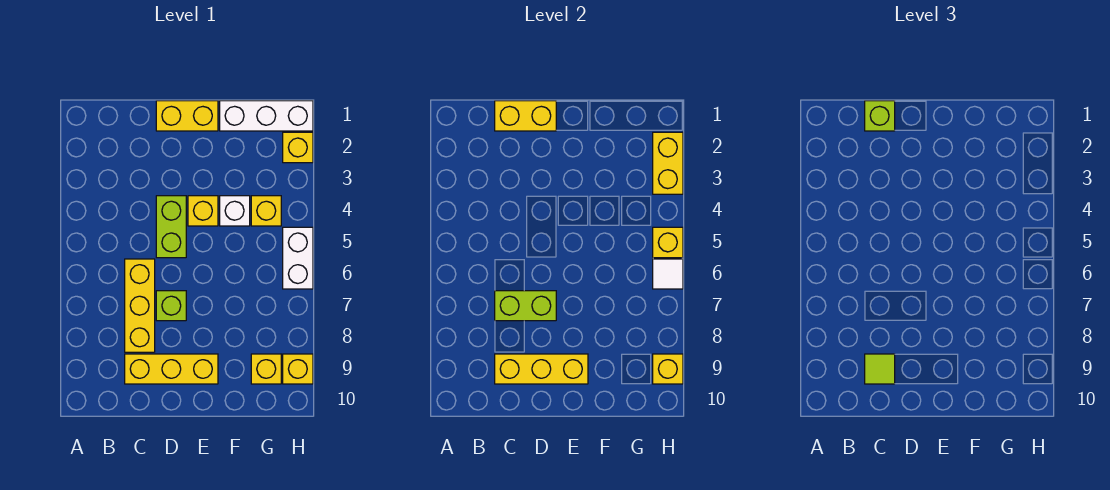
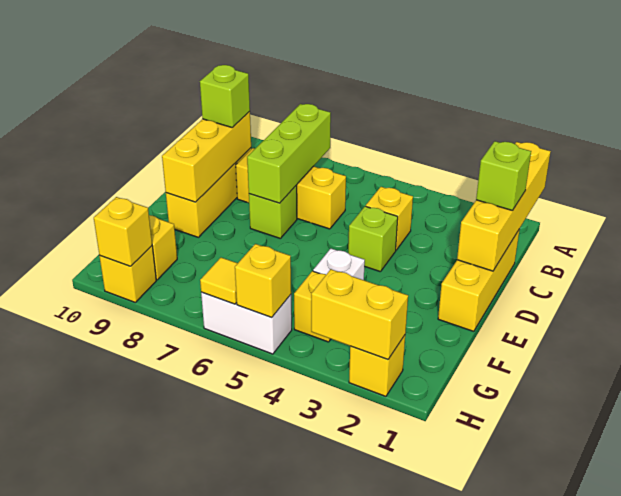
yellow 1x2 brick [495,101,556,131] -> yellow 1x4 brick [457,142,551,271]
lime 1x2 brick [495,291,556,321] -> lime 1x3 brick [247,104,331,203]
lime 1x1 tile [865,354,895,384] -> lime 1x1 brick [200,65,250,128]
yellow 1x2 brick [156,101,218,131] -> yellow 1x3 brick [438,229,520,331]
lime 1x2 brick [156,196,186,258] -> lime 1x1 brick [348,206,398,272]
yellow 1x1 brick [188,196,218,226] -> yellow 1x1 brick moved to [366,187,413,250]
white 1x3 brick [220,101,313,131] -> none
white 1x1 tile [653,259,683,289] -> yellow 1x1 tile [200,258,238,304]

